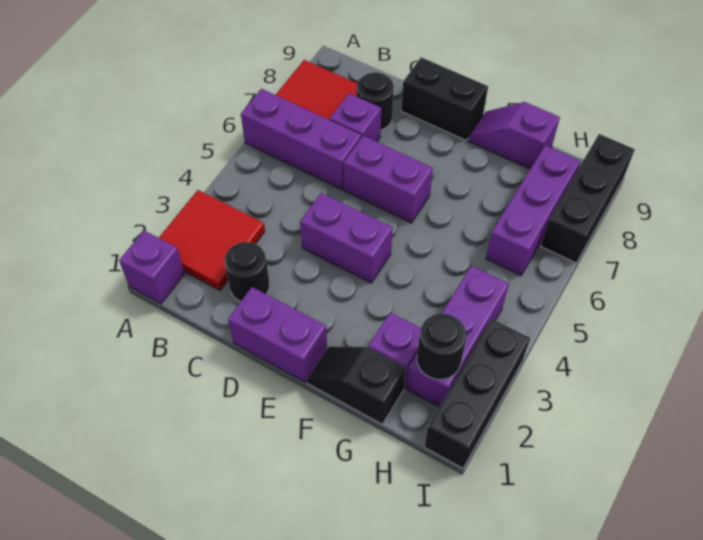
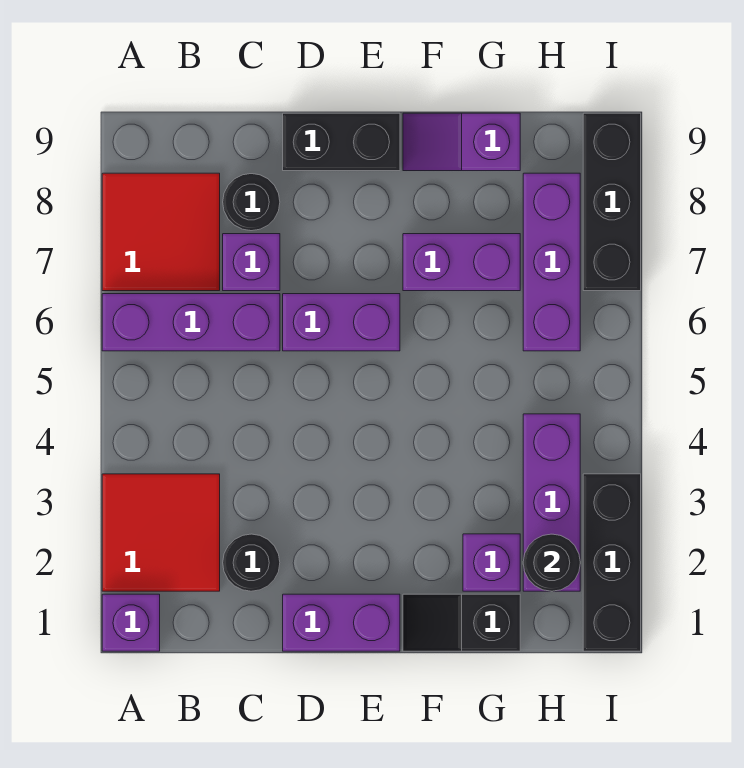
purple 1x2 brick [300,193,393,283] -> purple 1x2 brick moved to [403,234,520,291]

